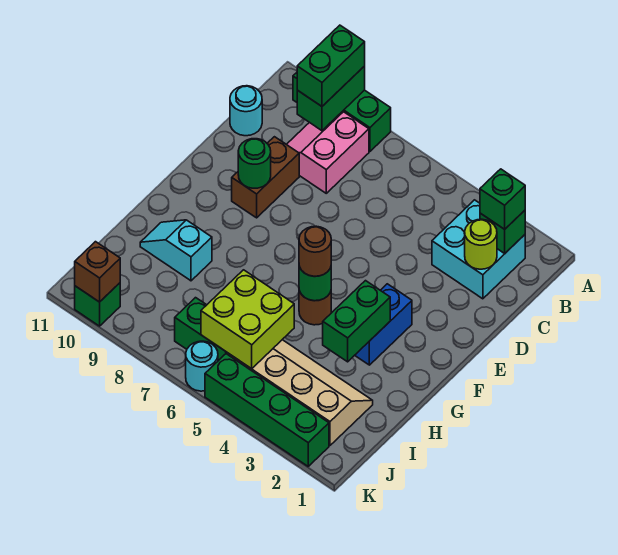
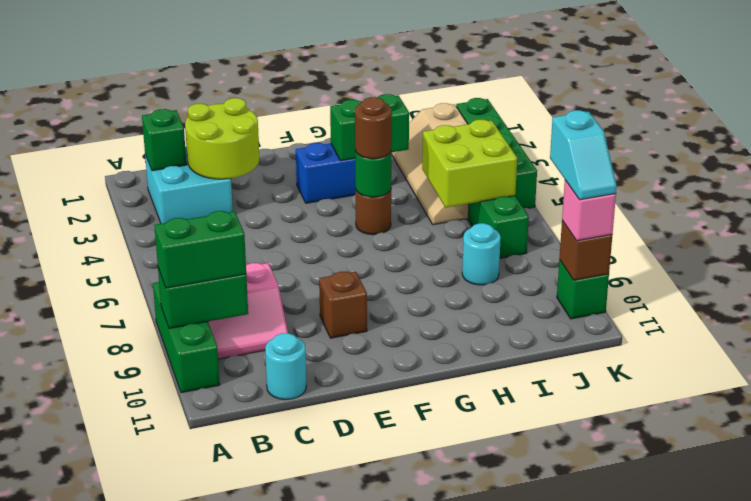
green 1x1 brick [480,169,525,229] -> none
lime 1x1 round brick [465,219,497,269] -> lime 2x2 round brick [185,98,259,179]
brown 1x2 brick [232,137,299,218] -> brown 1x1 brick [319,272,367,338]
green 1x1 round brick [238,139,271,188] -> none
cyan 1x2 slope [140,220,212,281] -> cyan 1x2 slope moved to [550,110,617,200]
cyan 1x1 round brick [186,341,218,391] -> cyan 1x1 round brick moved to [462,223,501,285]
none -> pink 1x1 brick [562,180,616,241]

